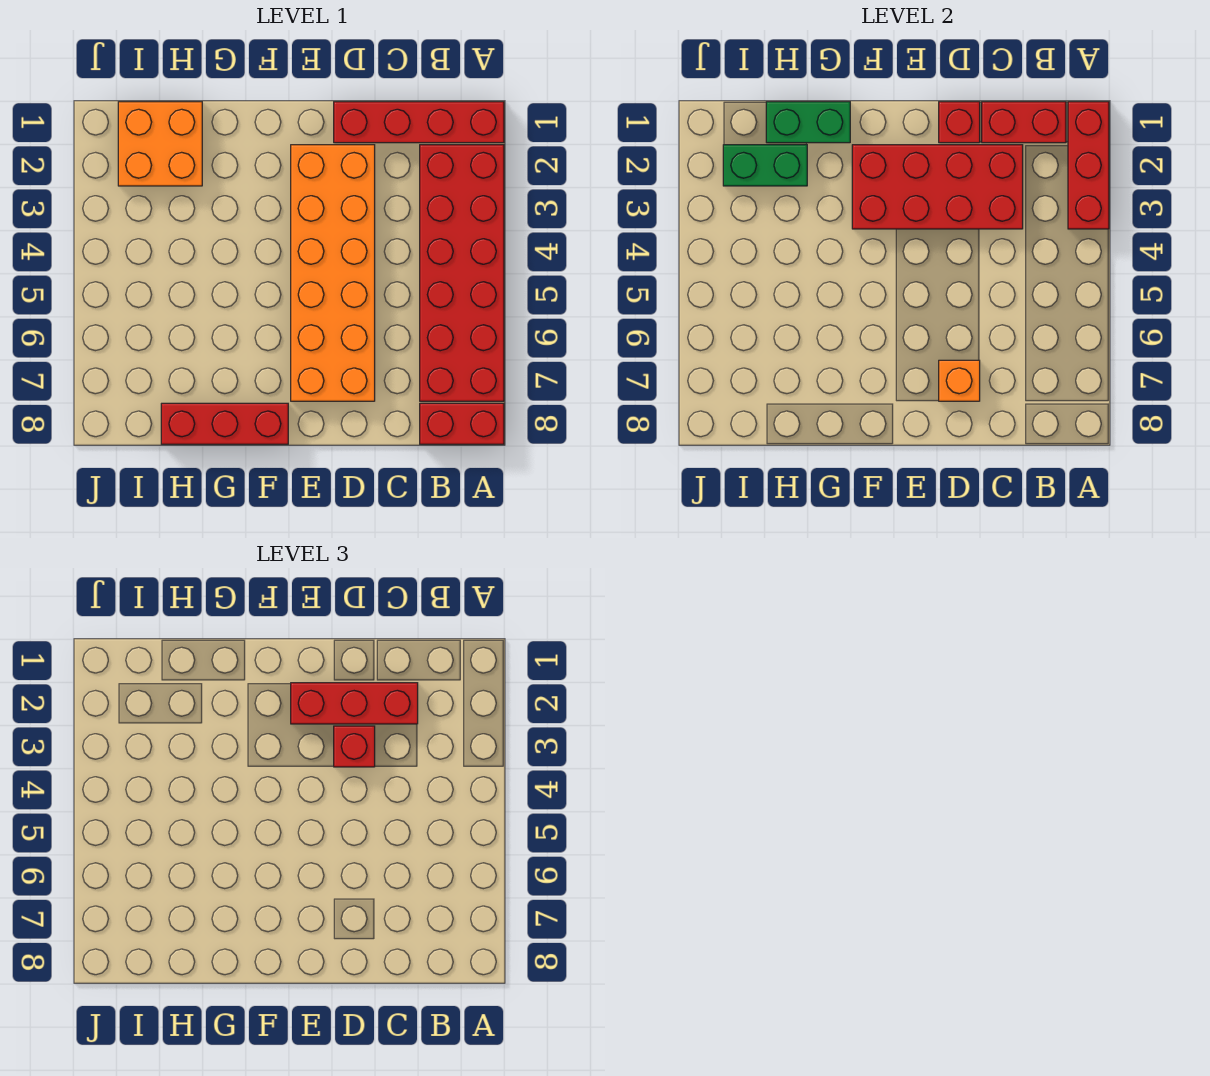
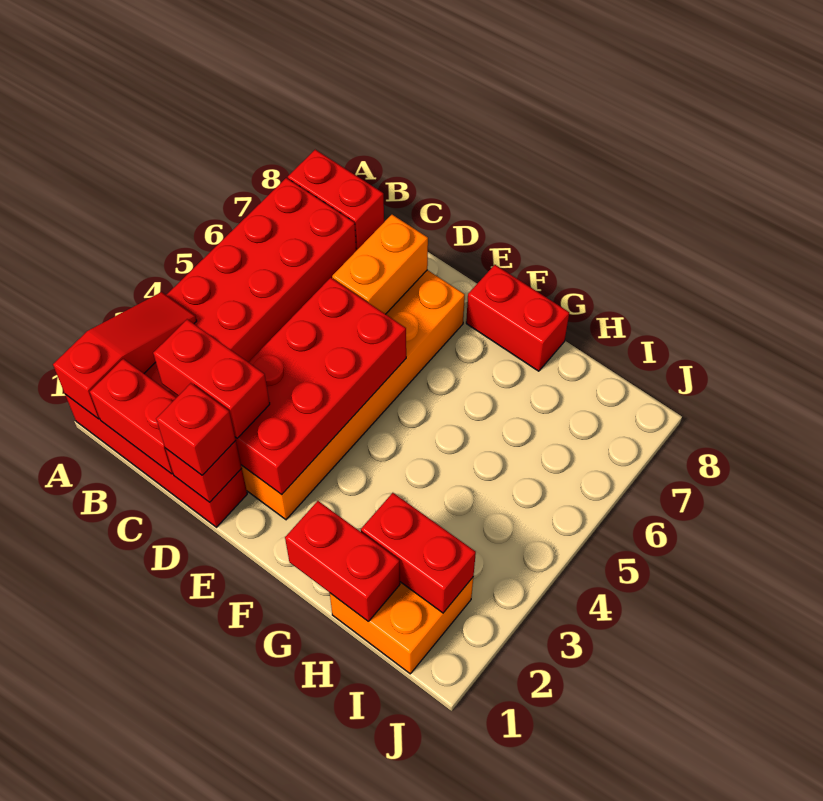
red 1x3 brick [1068,102,1109,229] -> red 1x3 slope [53,292,197,419]
red 2x4 brick [852,145,1023,229] -> red 2x4 brick turned to [235,278,406,495]
red 1x3 brick [291,683,418,724] -> red 1x2 brick [153,319,270,438]
red 1x1 brick [334,726,375,767] -> red 1x1 brick moved to [156,383,236,475]
orange 1x1 brick [939,360,980,401] -> orange 1x2 brick [332,215,428,314]
red 1x3 brick [161,403,288,444] -> red 1x2 brick [466,265,569,371]
green 1x2 brick [766,102,850,143] -> red 1x2 brick [285,501,400,621]
green 1x2 brick [723,145,807,186] -> red 1x2 brick [361,493,476,613]

